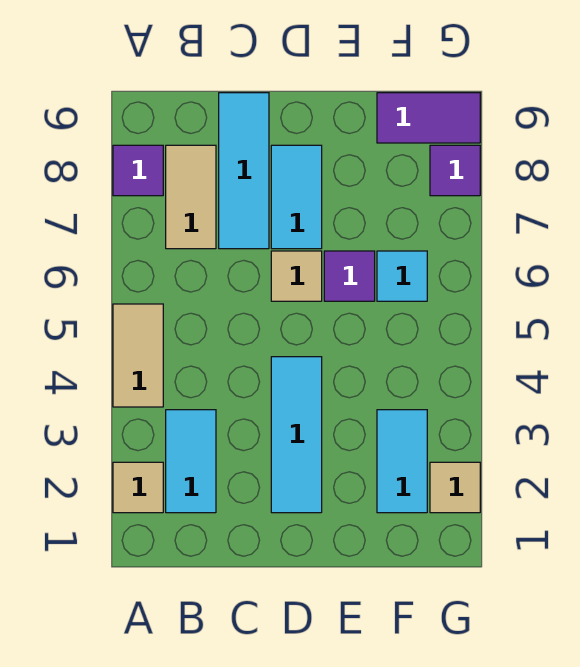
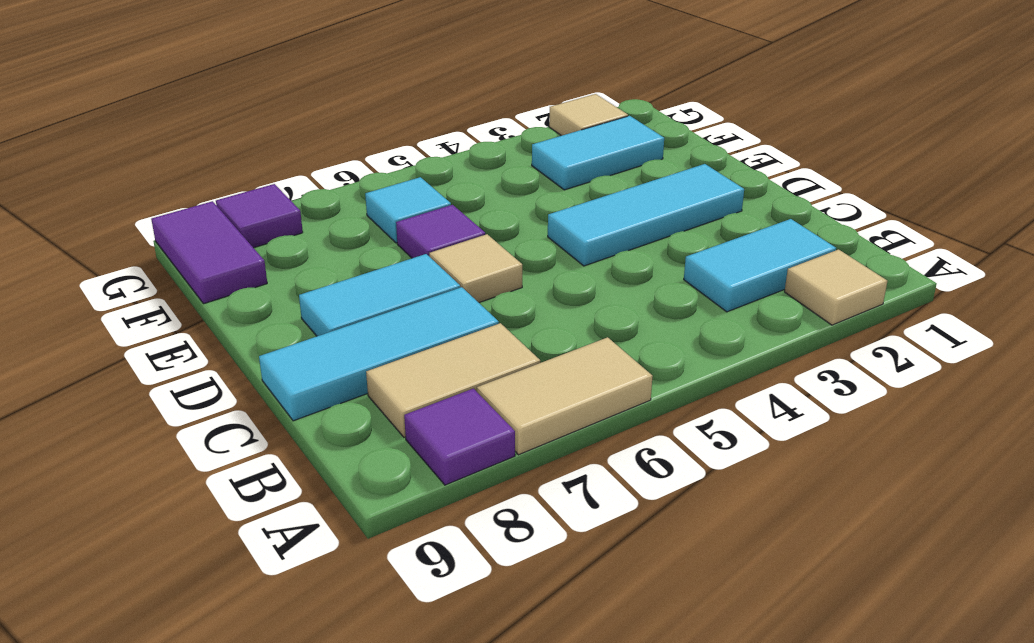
tan 1x2 tile [113,304,163,407] -> tan 1x2 tile moved to [477,337,653,455]

